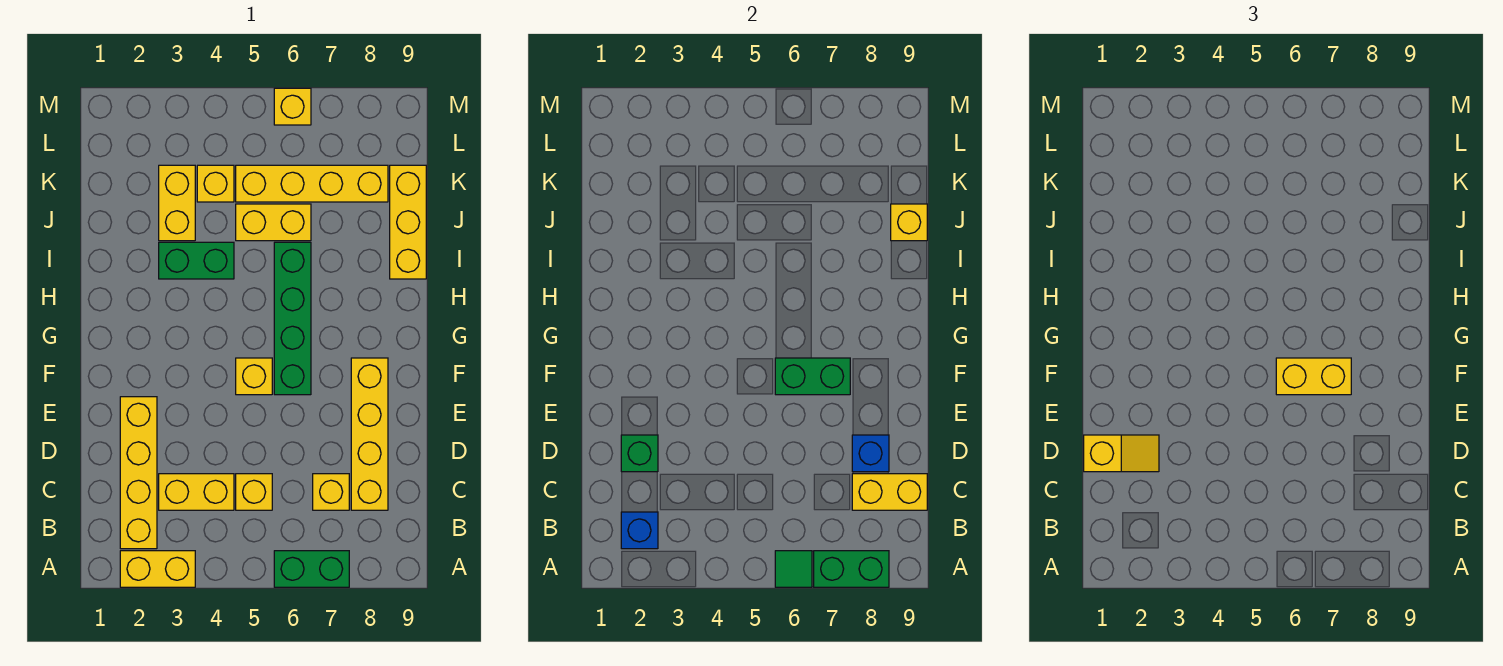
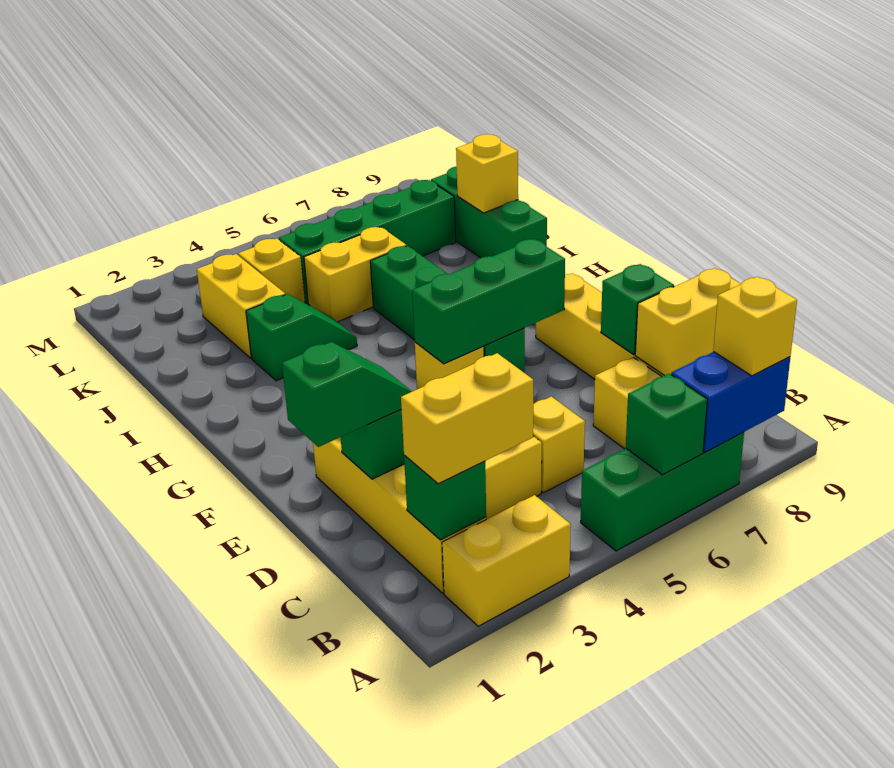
green 1x2 brick [274,551,349,587] -> green 1x3 brick [581,432,744,551]
green 1x1 tile [775,551,812,587] -> green 1x1 brick [626,374,707,475]
green 1x2 brick [814,551,889,587] -> blue 1x2 brick [671,352,790,452]
blue 1x1 brick [621,512,658,549] -> green 1x1 brick [404,455,486,540]
yellow 1x2 slope [1084,435,1159,472] -> green 1x2 slope [282,342,412,447]
blue 1x1 brick [852,435,889,472] -> green 1x1 brick [601,264,674,354]
green 1x2 brick [775,358,850,395] -> green 1x3 brick [412,239,565,364]
yellow 1x2 brick [1276,358,1351,395] -> yellow 1x2 brick moved to [401,353,533,484]
green 1x2 brick [159,242,234,279] -> green 1x2 slope [246,294,357,381]
yellow 1x3 brick [390,165,426,279] -> green 1x3 brick [431,166,547,258]
yellow 1x4 brick [236,165,388,202] -> green 1x4 brick [279,180,456,303]
yellow 1x1 brick [274,88,311,125] -> yellow 1x1 brick moved to [713,277,797,376]

